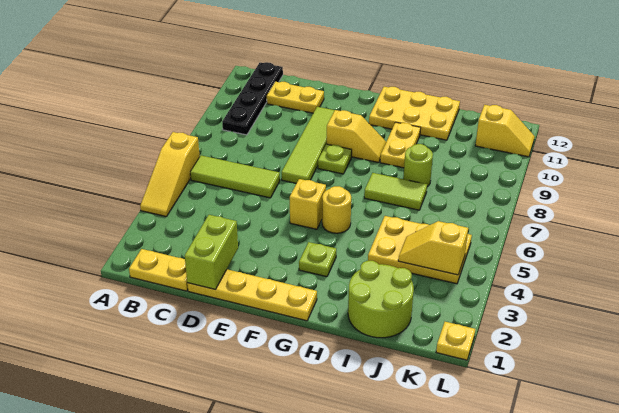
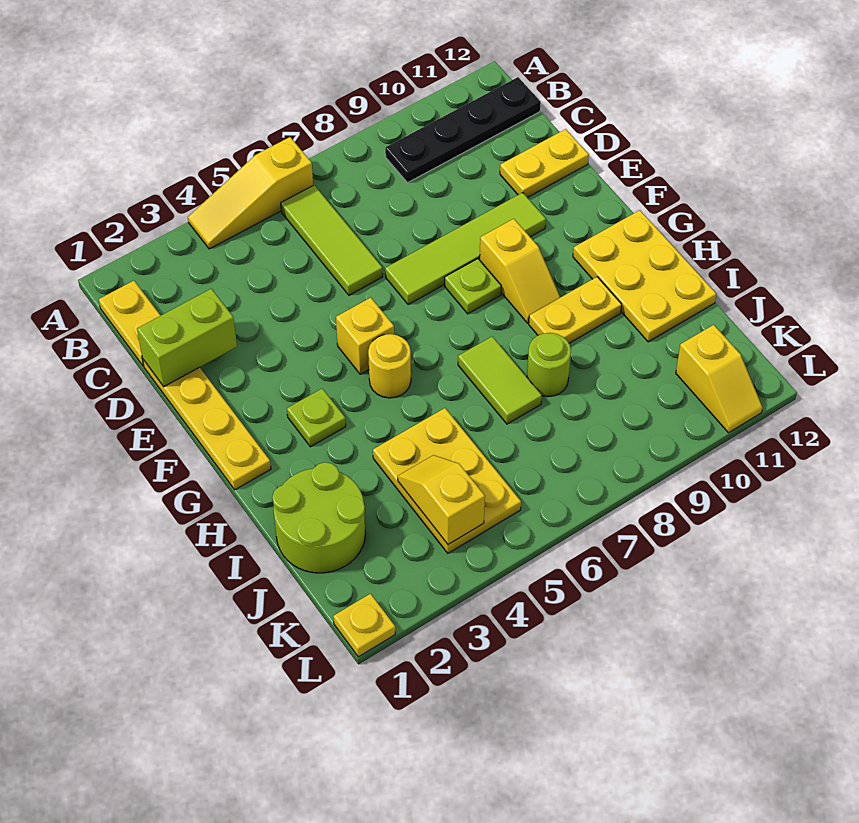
yellow 1x2 plate [267,82,324,113] -> yellow 1x2 plate turned to [500,129,589,198]

